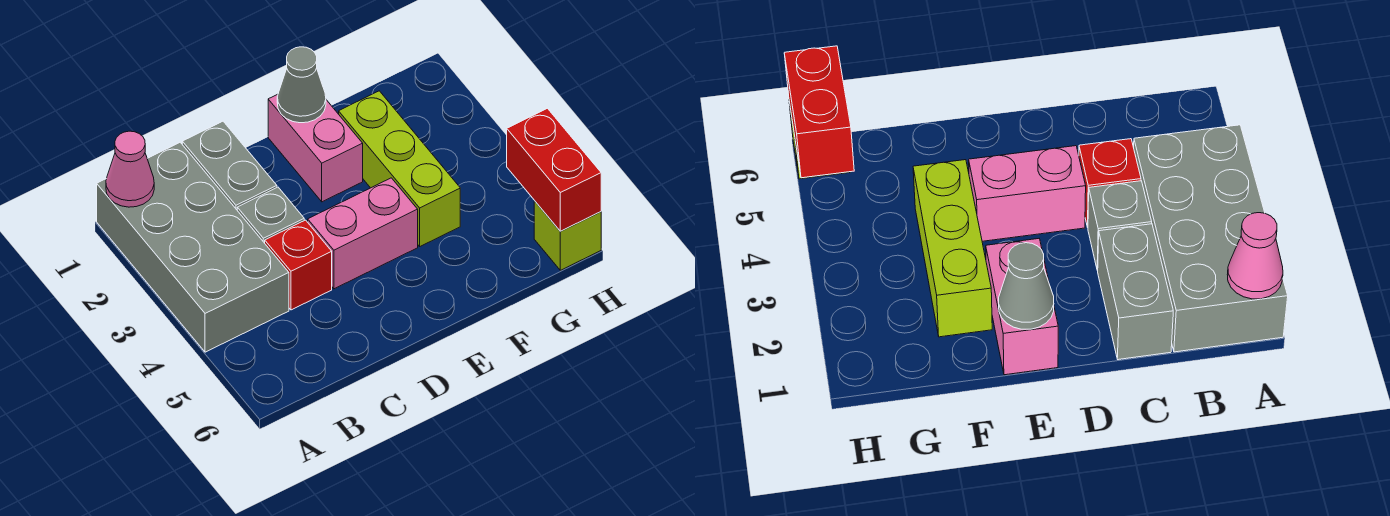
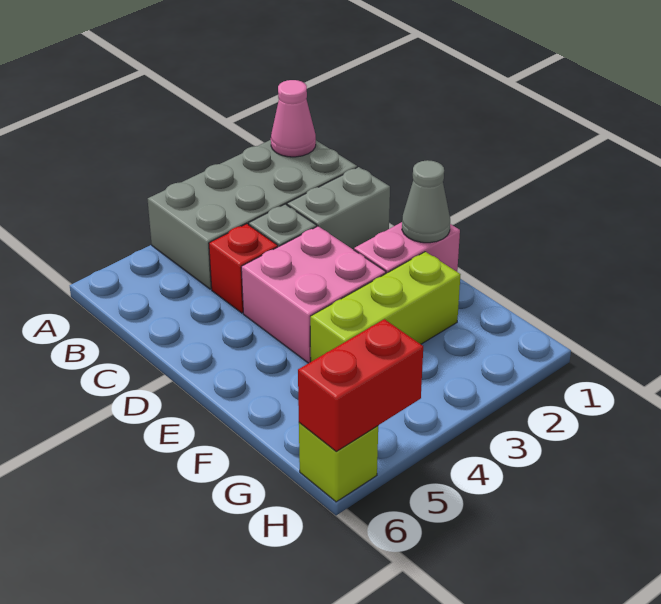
pink 1x2 brick [308,178,418,289] -> pink 2x2 brick [241,226,386,363]

